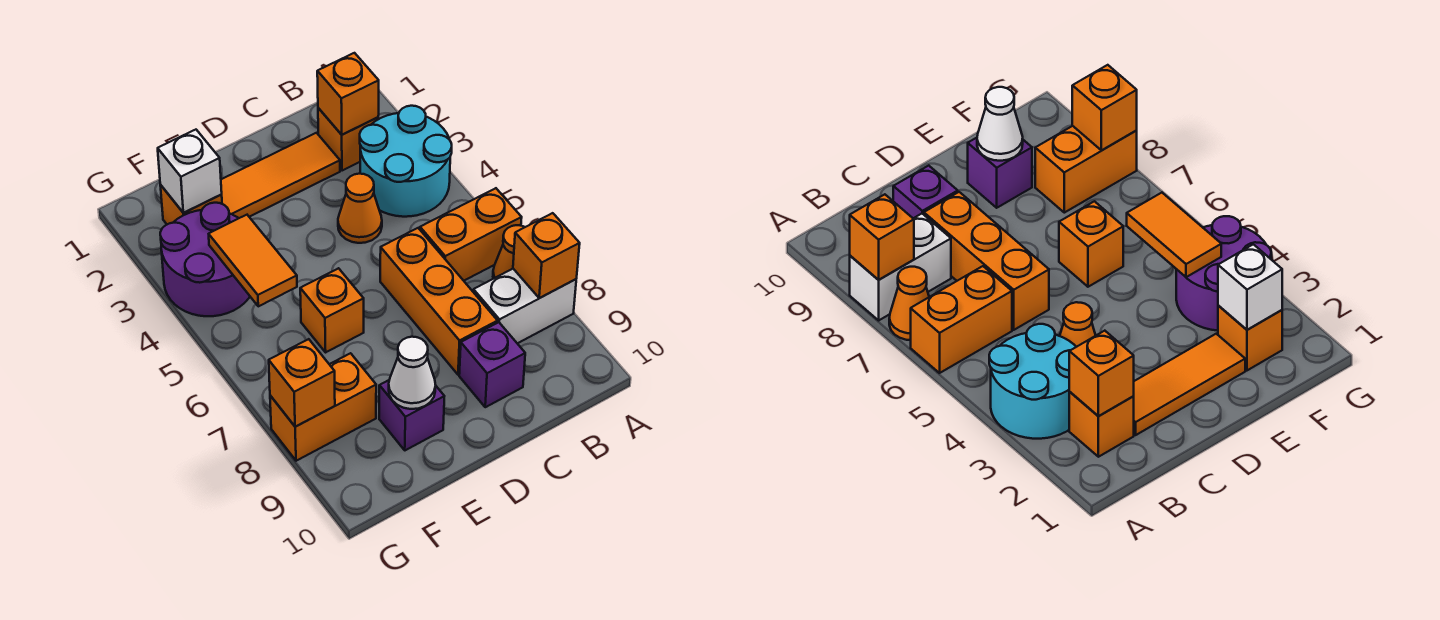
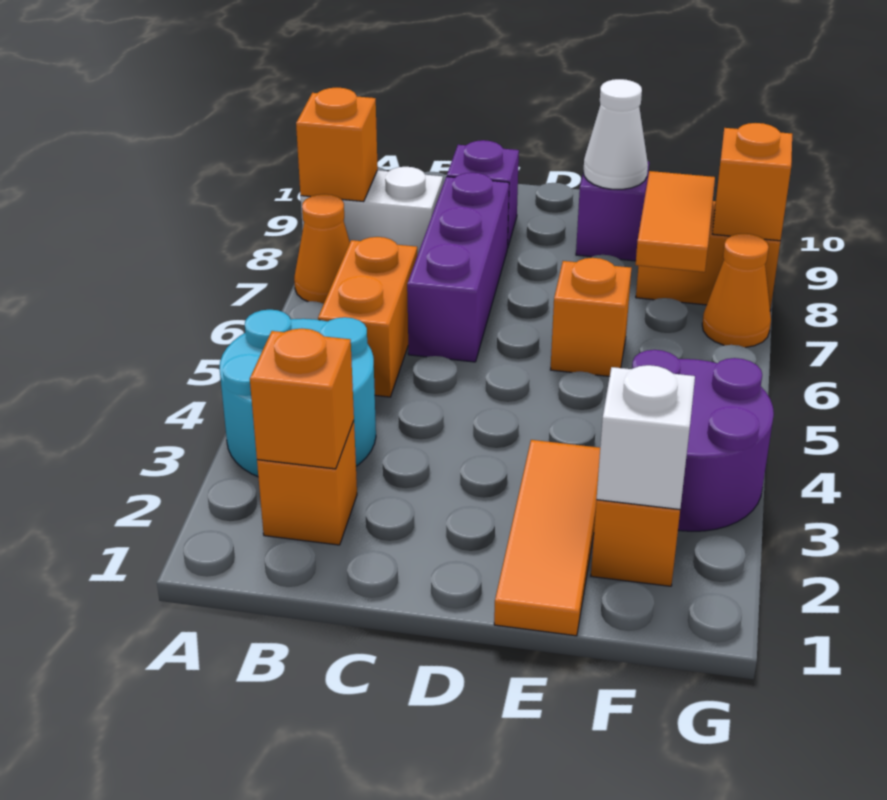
orange 1x2 brick [420,188,522,281] -> orange 1x2 brick turned to [318,237,417,397]
orange 1x3 tile [221,133,340,218] -> orange 1x3 tile turned to [494,440,600,636]
orange 1x1 cone [338,174,382,243] -> orange 1x1 cone moved to [702,234,771,347]
orange 1x3 brick [380,228,498,375] -> purple 1x3 brick [407,173,509,362]
orange 1x2 tile [209,215,297,306] -> orange 1x2 tile moved to [635,171,715,272]

